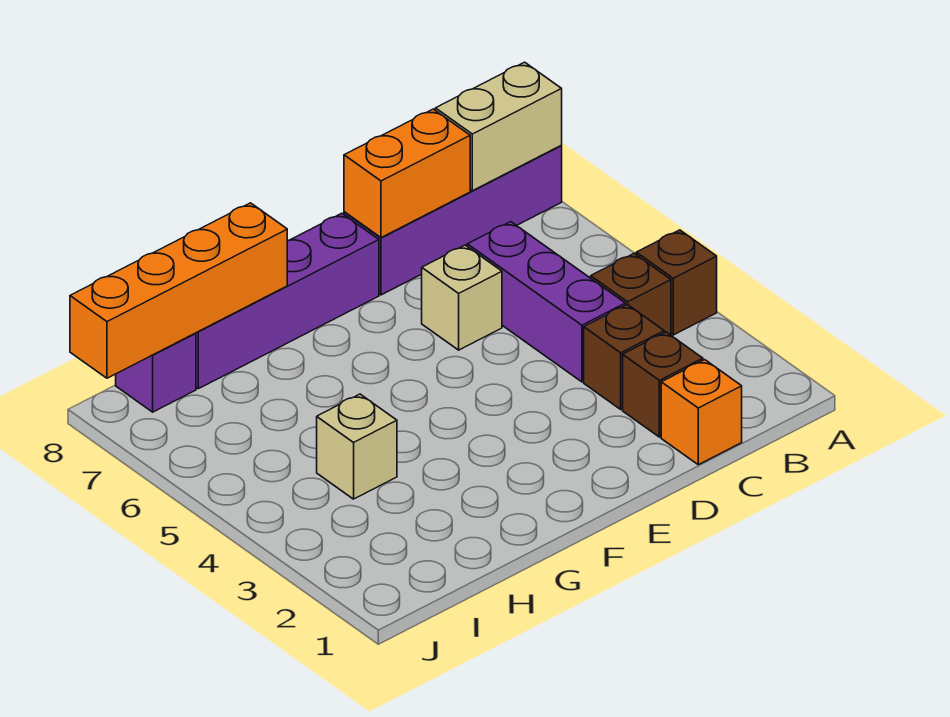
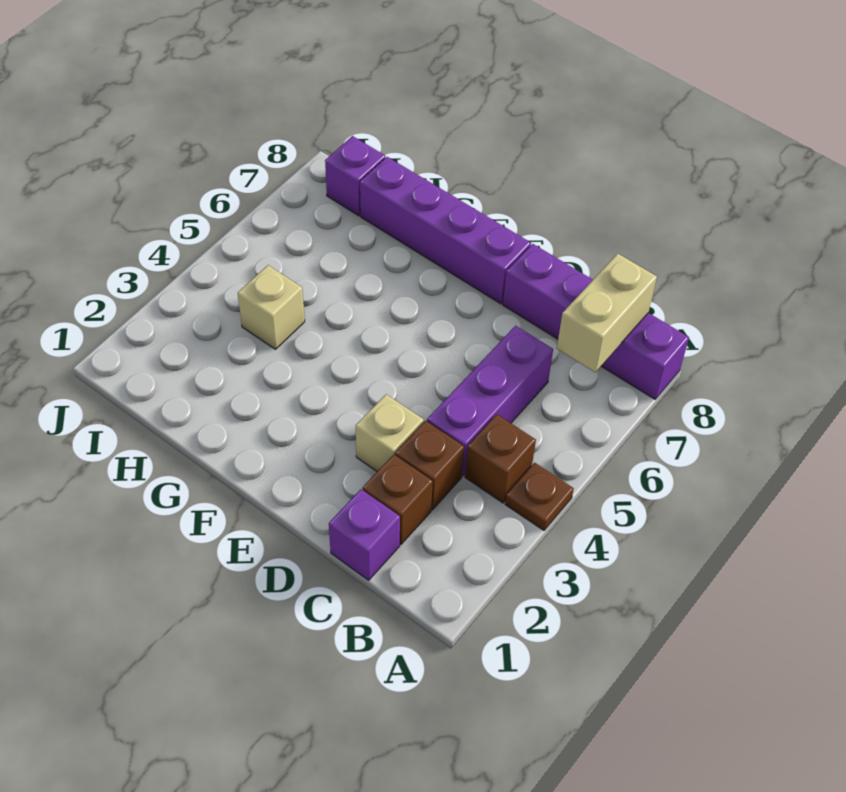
brown 1x1 brick [636,230,717,335] -> brown 1x1 plate [505,463,574,530]
tan 1x2 brick [435,62,562,191] -> tan 1x2 brick turned to [557,254,657,372]
orange 1x1 brick [661,360,742,465] -> purple 1x1 brick [329,489,400,580]
orange 1x2 brick [344,109,470,238] -> none
tan 1x1 brick [422,245,502,350] -> tan 1x1 brick moved to [356,394,424,471]
orange 1x4 brick [70,203,287,378] -> none

